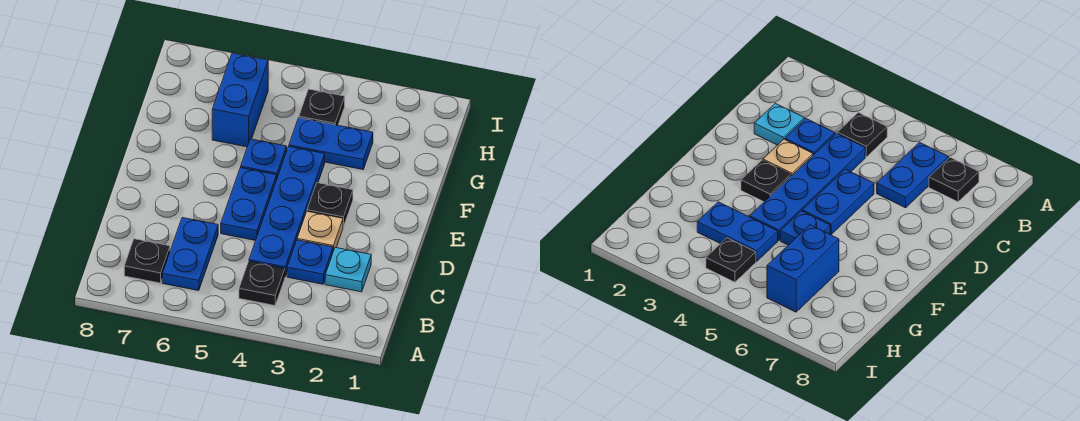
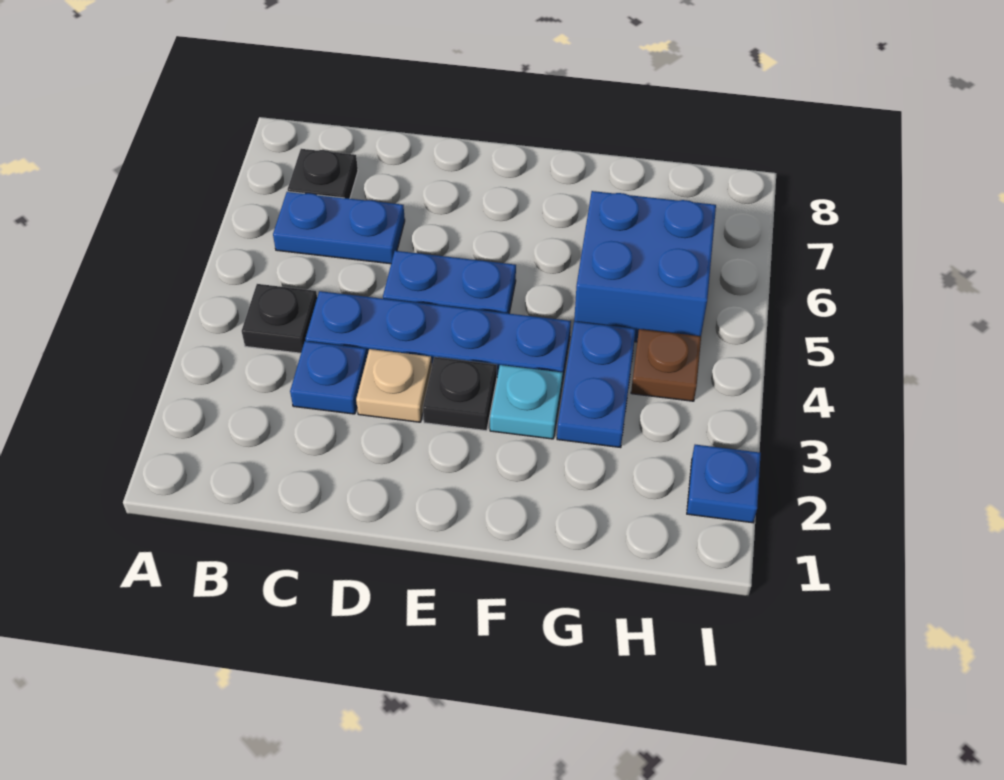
cyan 1x1 plate [325,247,371,292] -> cyan 1x1 plate moved to [490,365,563,439]
blue 1x1 plate [241,139,287,178] -> blue 1x1 plate moved to [687,445,761,523]
blue 1x2 brick [212,53,268,147] -> blue 2x2 brick [574,191,716,342]
black 1x1 plate [299,89,345,125] -> brown 1x1 plate [631,329,701,401]

